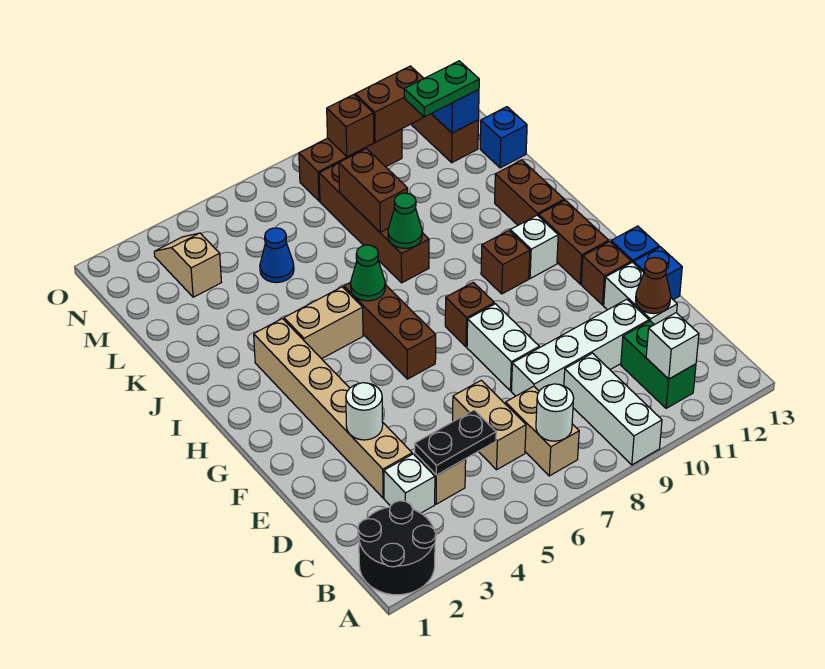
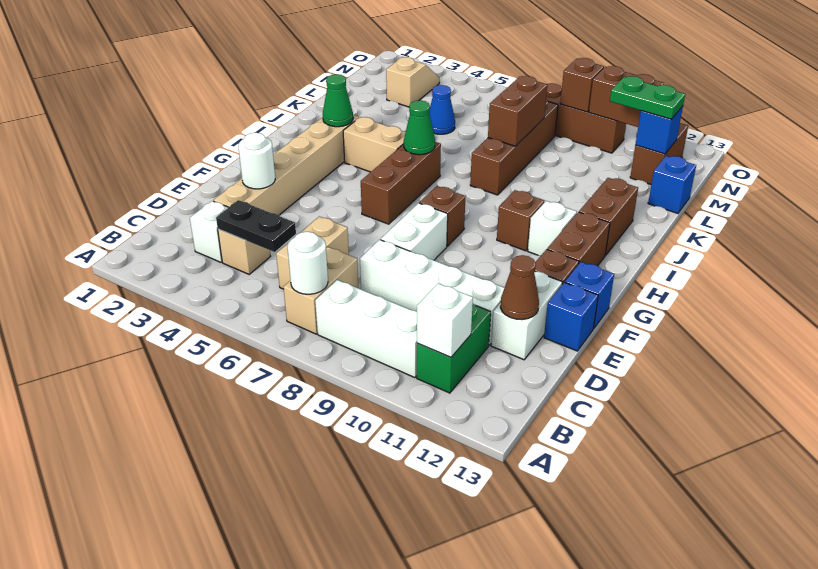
black 2x2 round brick [358,501,436,595] -> none
white 1x3 brick [564,353,662,465] -> white 1x3 brick turned to [315,280,417,378]
green 1x1 cone [388,193,422,248] -> green 1x1 cone moved to [323,74,353,127]

